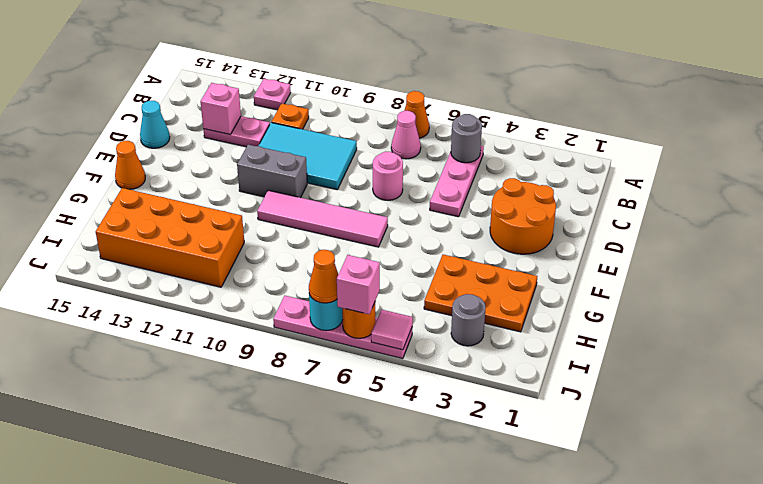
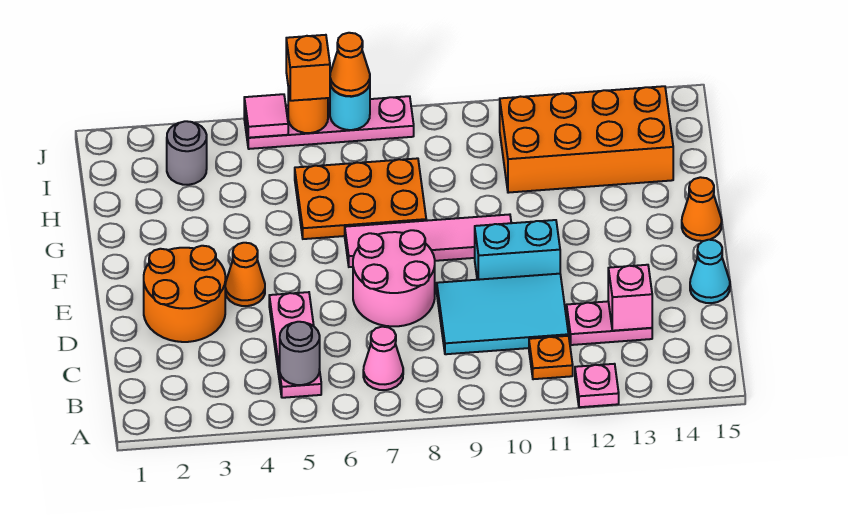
orange 1x1 cone [404,91,429,138] -> orange 1x1 cone moved to [225,243,265,306]
pink 1x1 round brick [373,152,403,200] -> pink 2x2 round brick [353,230,435,326]
grey 1x2 brick [237,145,307,198] -> cyan 1x2 brick [475,220,560,280]
orange 2x3 plate [424,255,537,332] -> orange 2x3 plate moved to [295,158,426,239]
pink 1x1 brick [337,255,380,314] -> orange 1x1 brick [286,35,330,101]

